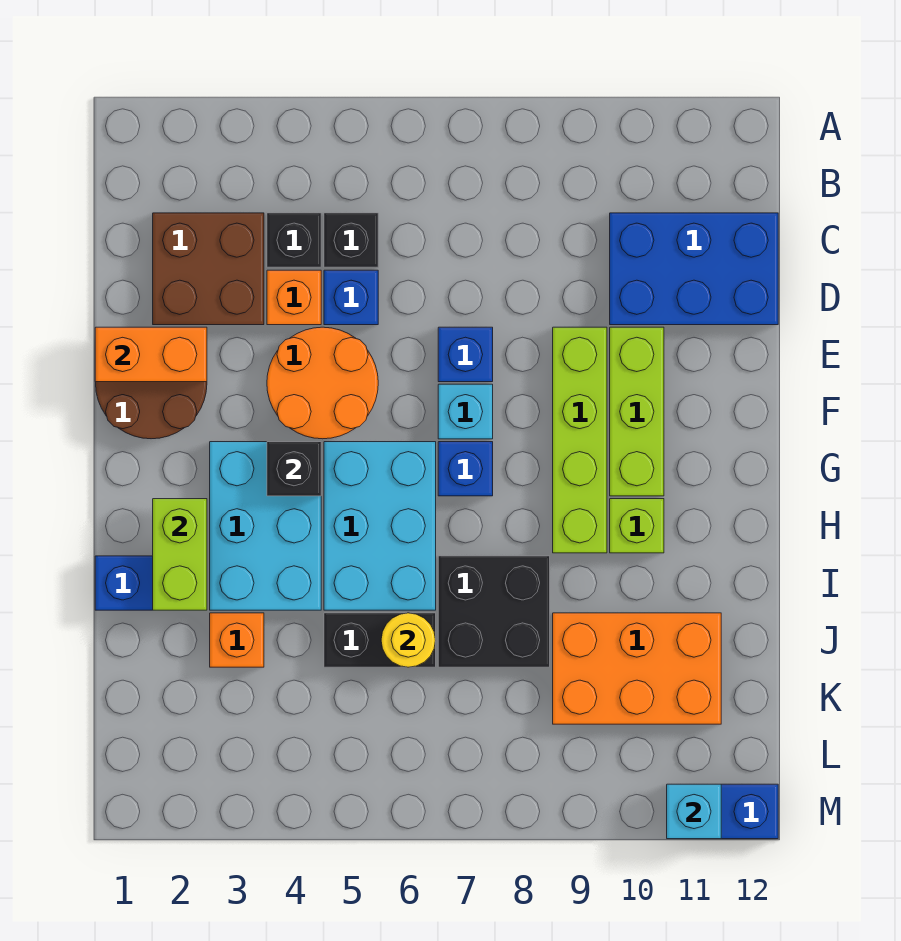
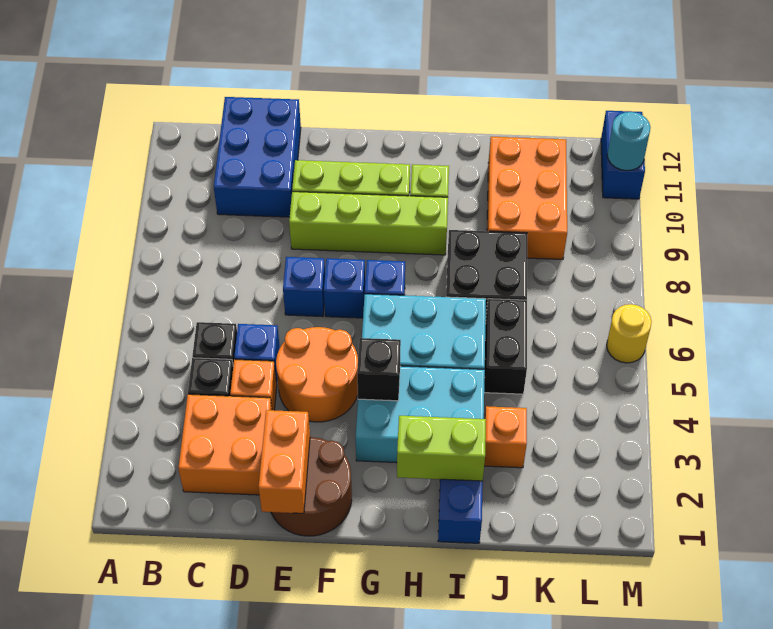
brown 2x2 brick [153,213,264,325] -> orange 2x2 brick [178,394,272,495]
cyan 1x1 brick [438,384,493,439] -> blue 1x1 brick [324,258,365,318]
yellow 1x1 round brick [381,613,436,667] -> yellow 1x1 round brick moved to [607,304,652,363]
cyan 1x1 brick [667,784,721,839] -> cyan 1x1 round brick [607,112,650,171]

